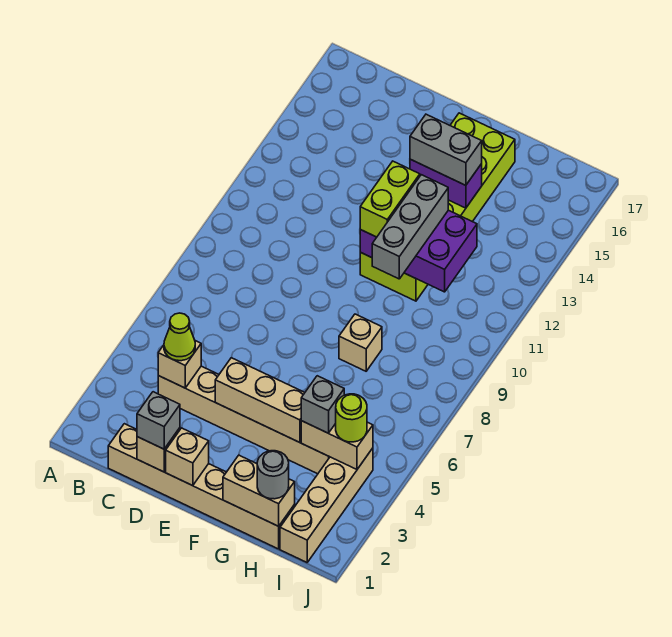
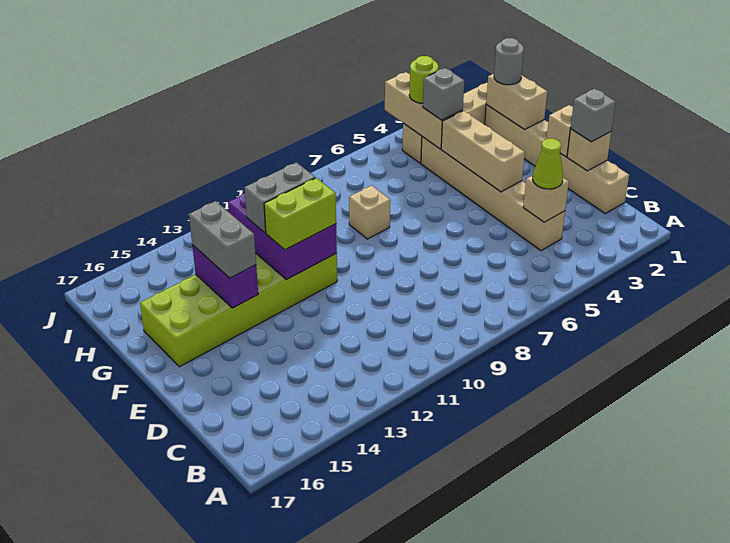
grey 1x3 brick [372,175,448,279] -> grey 1x2 brick [245,162,315,233]
tan 1x2 brick [301,421,373,469] -> tan 1x3 brick [385,72,463,149]

